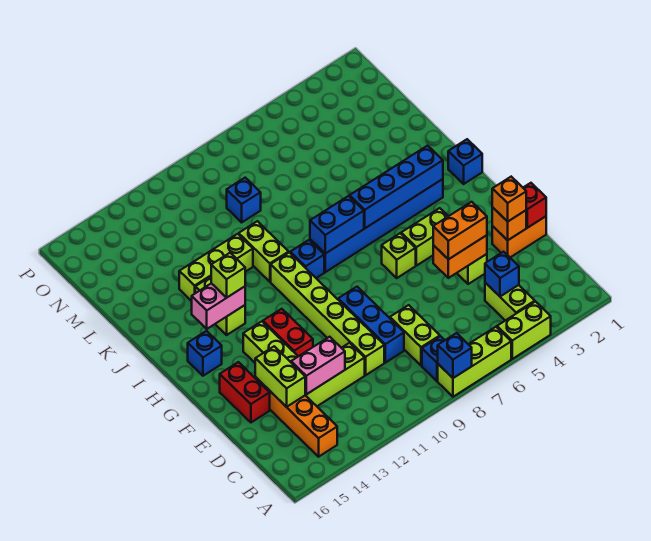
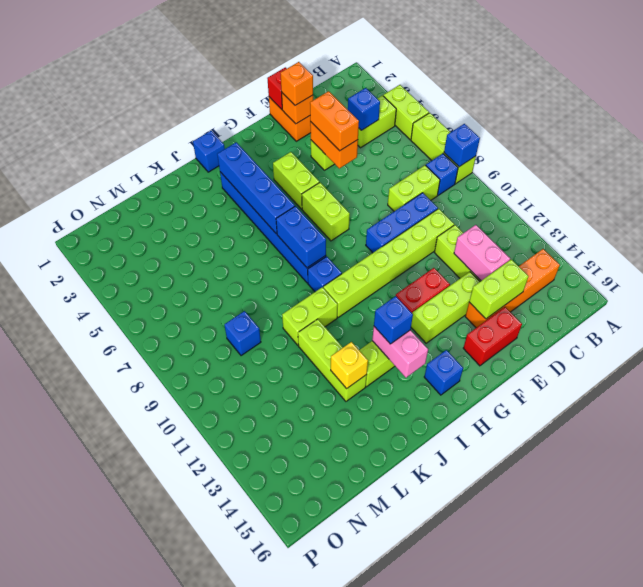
lime 1x1 brick [382,233,416,278] -> lime 1x2 brick [302,182,350,241]
lime 1x1 brick [211,253,245,298] -> blue 1x1 brick [374,296,413,344]
none -> yellow 1x1 brick [331,342,368,389]

